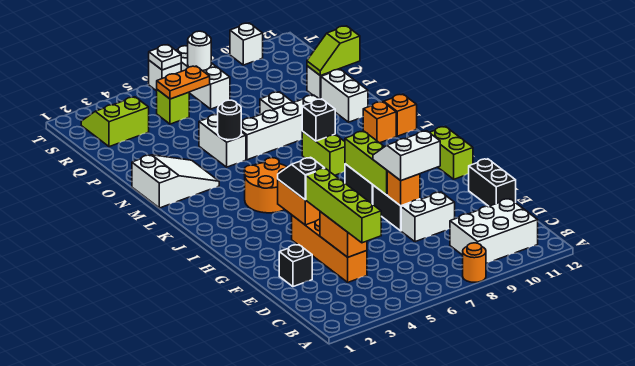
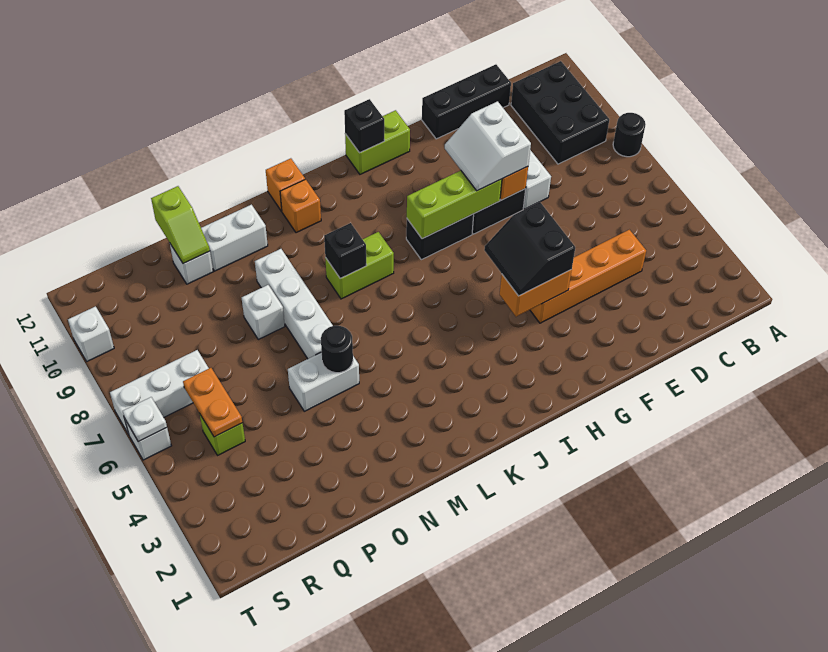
orange 1x1 round brick [463,243,486,282] -> black 1x1 round brick [613,113,646,157]
white 2x3 brick [450,199,538,263] -> black 2x3 brick [511,61,609,164]
lime 1x4 brick [306,168,381,243] -> none
orange 1x2 brick [320,212,367,257] -> none
black 1x1 brick [279,245,312,287] -> black 1x1 brick moved to [344,99,384,153]
black 1x2 brick [469,159,516,206] -> black 1x3 brick [422,64,511,139]
black 1x2 slope [278,157,325,200] -> black 2x2 slope [484,202,575,296]
orange 2x2 round brick [244,158,287,213] -> none
white 2x3 slope [132,155,219,208] -> none
lime 2x2 slope [81,97,149,147] -> none
white 1x1 round brick [188,31,211,71] -> none

